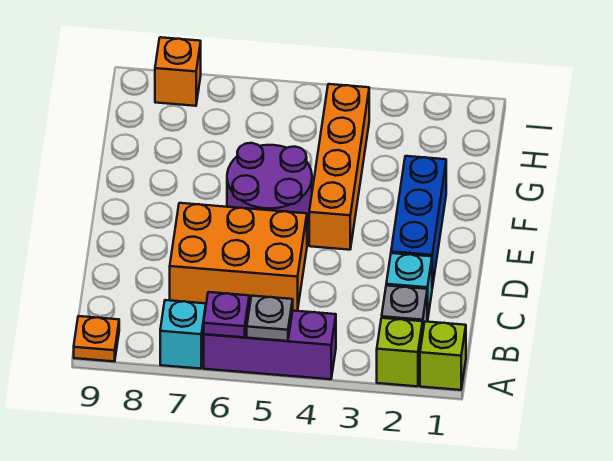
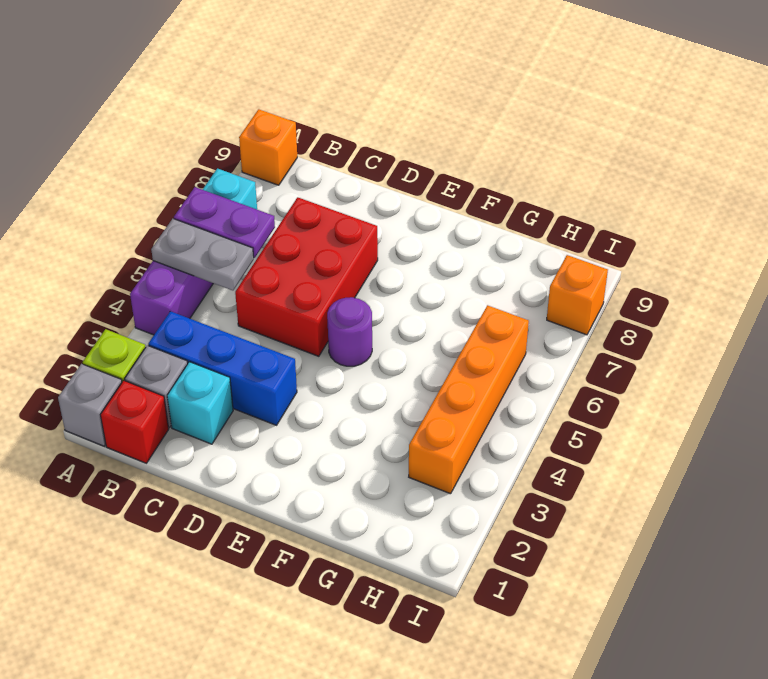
lime 1x1 brick [420,321,466,390] -> grey 1x1 brick [58,364,122,446]
grey 1x1 plate [247,296,293,341] -> grey 1x2 plate [151,219,254,290]
purple 1x1 plate [204,292,249,337] -> purple 1x2 plate [174,187,275,258]
orange 1x1 plate [74,316,119,361] -> orange 1x1 brick [239,109,297,185]
none -> red 1x1 brick [101,380,169,463]
orange 2x3 brick [170,203,307,311] -> red 2x3 brick [235,197,378,356]
blue 1x3 brick [391,156,446,288] -> blue 1x3 brick moved to [148,311,297,425]
orange 1x4 brick [309,84,369,250] -> orange 1x4 brick turned to [409,305,529,494]
purple 2x2 round brick [227,143,312,225] -> purple 1x1 round brick [327,297,372,366]

